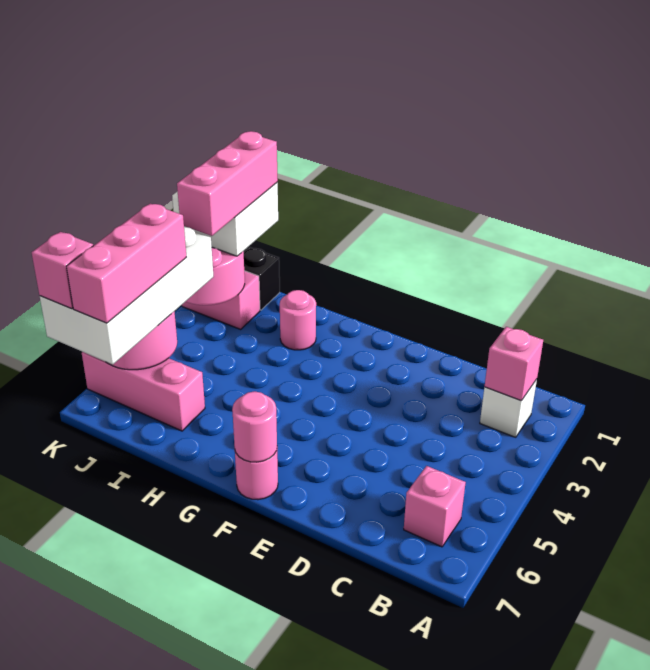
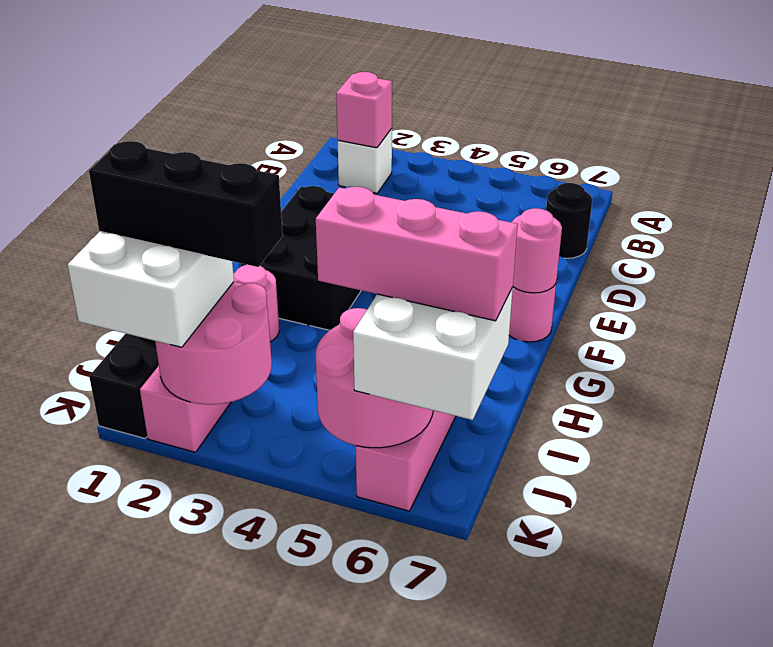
pink 1x1 brick [404,466,466,547] -> none
none -> black 1x1 round brick [546,183,592,258]
none -> black 2x3 brick [241,186,361,330]
pink 1x3 brick [177,131,278,236] -> black 1x3 brick [89,141,283,267]
white 2x4 brick [40,227,213,364] -> white 2x2 brick [353,288,513,420]
pink 1x1 brick [32,232,93,308] -> none

